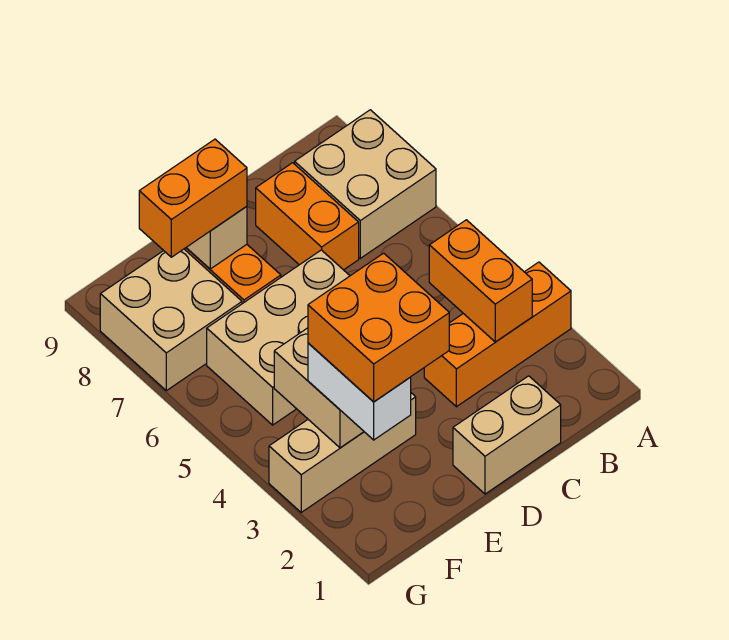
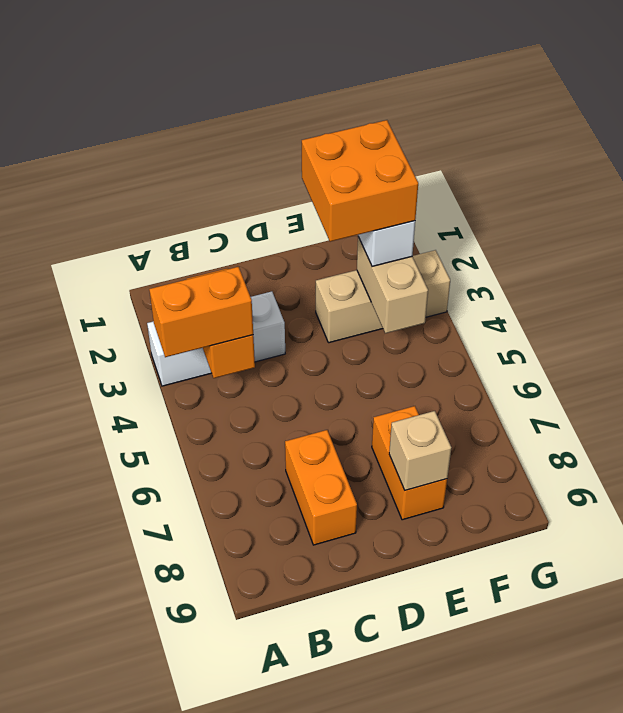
orange 1x3 brick [424,262,571,407] -> white 1x3 brick [147,292,285,386]
tan 2x2 brick [295,110,436,258] -> none
tan 1x2 brick [453,376,561,494] -> none
tan 2x3 brick [207,250,350,425] -> none
orange 1x2 brick [139,139,247,257] -> orange 1x2 brick moved to [149,267,253,357]
tan 2x2 brick [100,249,242,391] -> none

